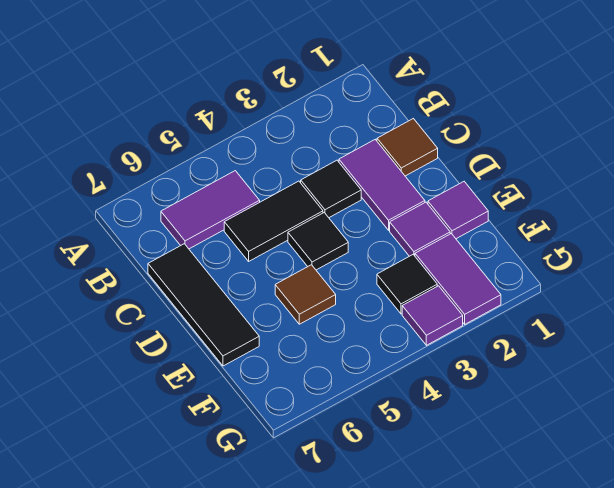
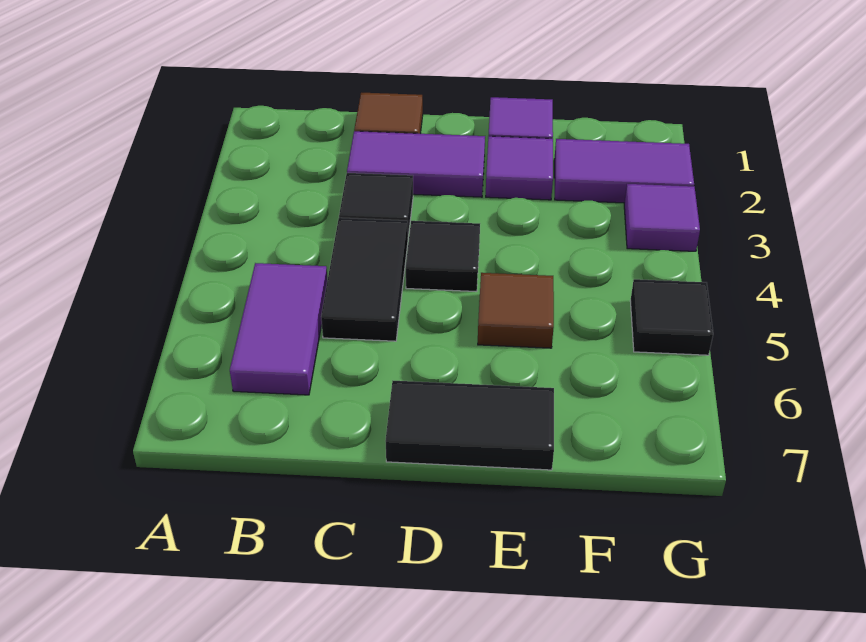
black 1x3 tile [148,244,259,366] -> black 1x2 tile [386,381,554,470]
black 1x1 tile [377,255,437,314] -> black 1x1 tile moved to [630,279,713,355]

